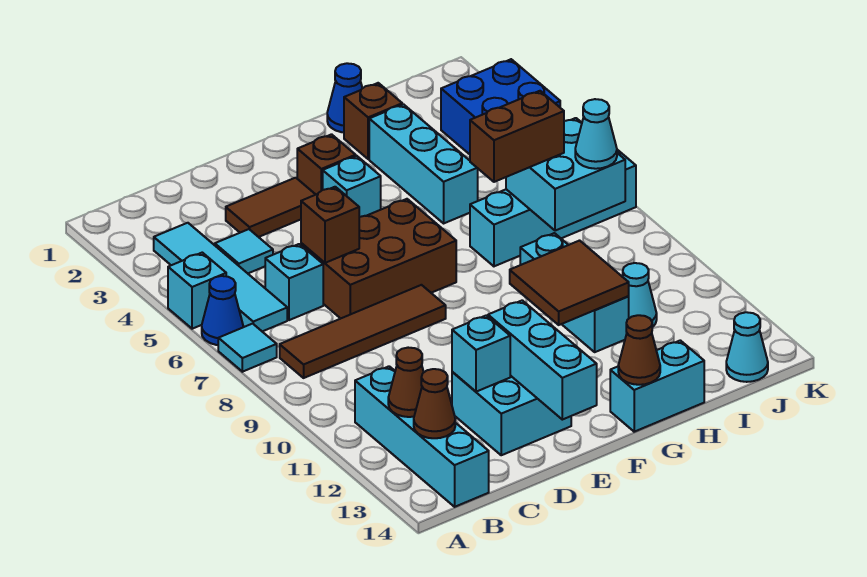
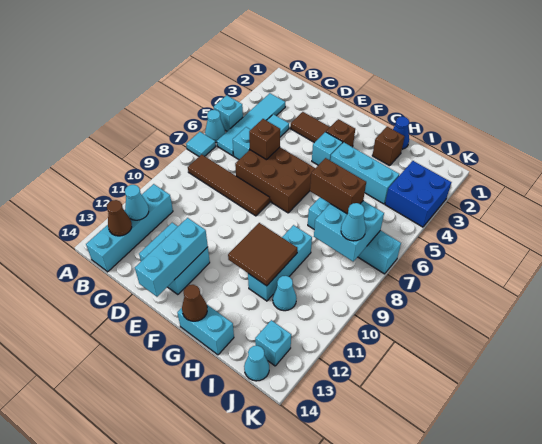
blue 1x1 cone [202,276,243,345] -> cyan 1x1 cone [205,110,225,143]
brown 1x1 cone [388,348,424,417] -> cyan 1x1 cone [125,185,149,220]
cyan 1x1 brick [452,315,510,392] -> cyan 1x1 brick moved to [255,320,291,366]
cyan 1x3 brick [369,104,478,223] -> cyan 1x3 brick turned to [331,142,399,204]

